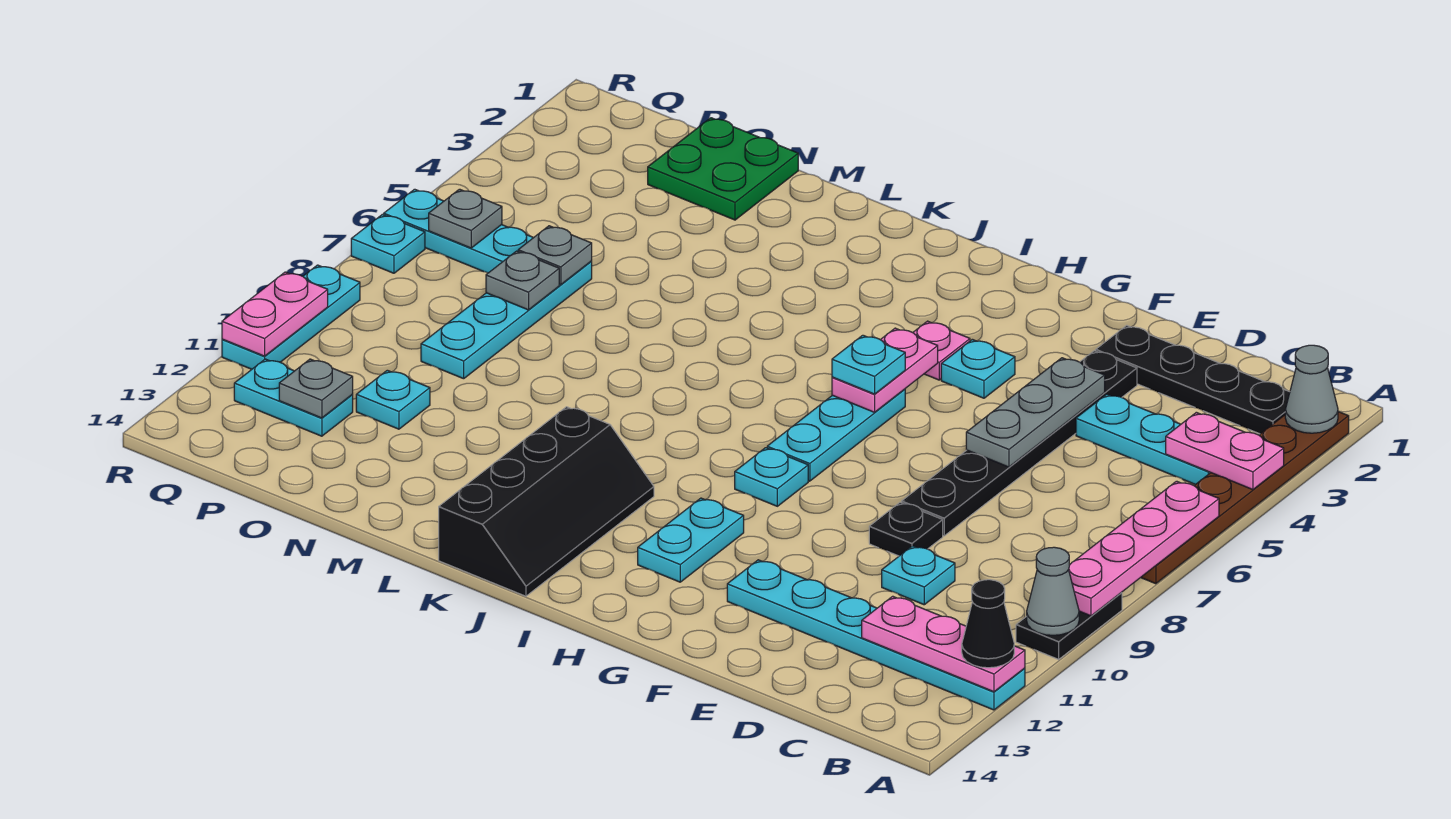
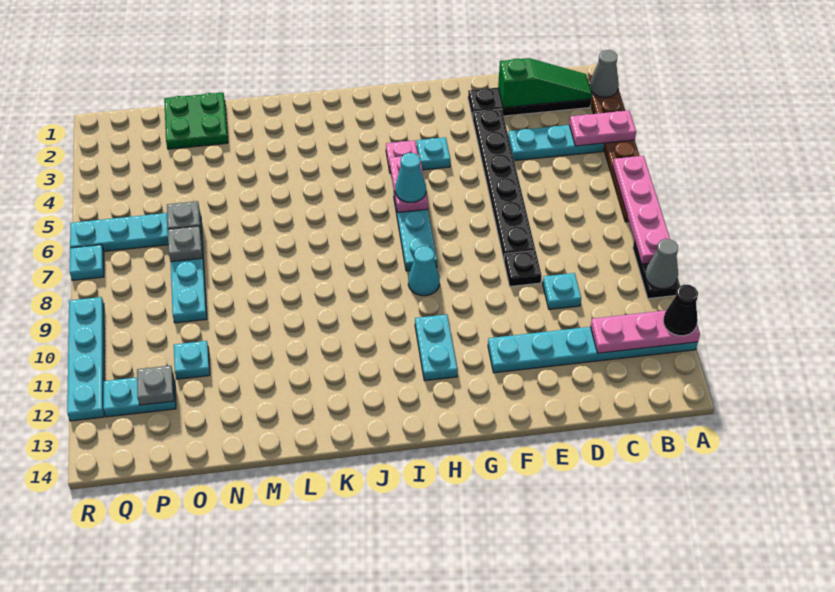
none -> green 1x3 slope [498,58,592,108]
grey 1x3 plate [966,358,1105,467] -> none
cyan 1x1 plate [832,335,905,394] -> cyan 1x1 cone [395,153,426,202]
cyan 1x1 plate [735,448,808,506] -> cyan 1x1 cone [408,246,440,296]
black 2x4 slope [439,407,654,596] -> none
grey 1x1 plate [429,189,502,248] -> none
cyan 1x3 plate [222,265,360,369] -> cyan 1x4 plate [67,297,104,421]
pink 1x2 plate [222,272,328,356] -> none

